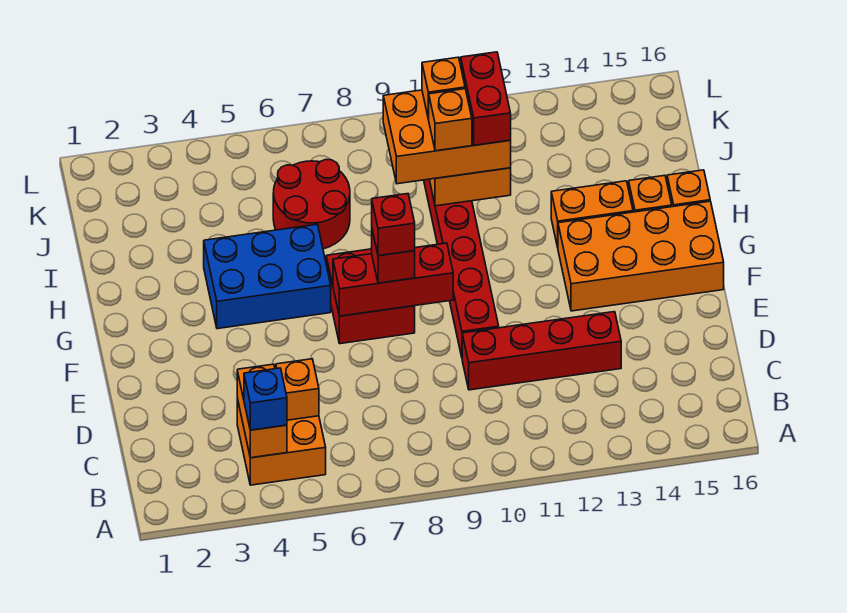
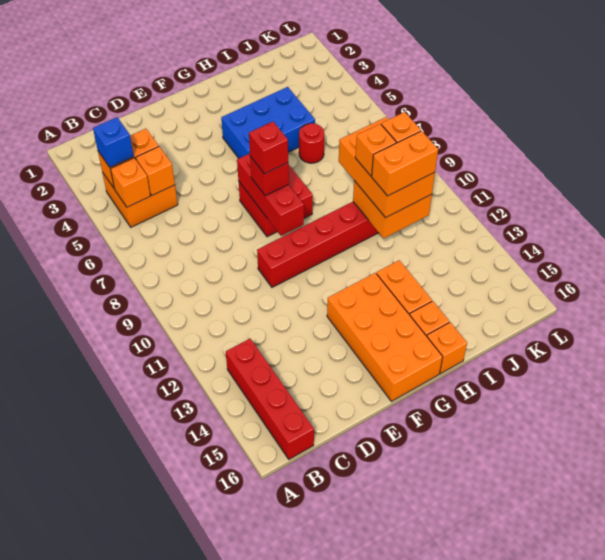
none -> orange 1x1 brick [111,158,150,207]
red 1x4 brick [462,312,621,390] -> red 1x4 brick moved to [226,339,314,459]
blue 2x3 brick [204,224,331,329] -> blue 2x3 brick turned to [221,87,315,158]
red 2x2 round brick [273,160,350,249] -> red 1x1 round brick [299,123,324,163]
red 1x2 brick [461,52,511,145] -> orange 1x2 brick [372,131,438,196]

